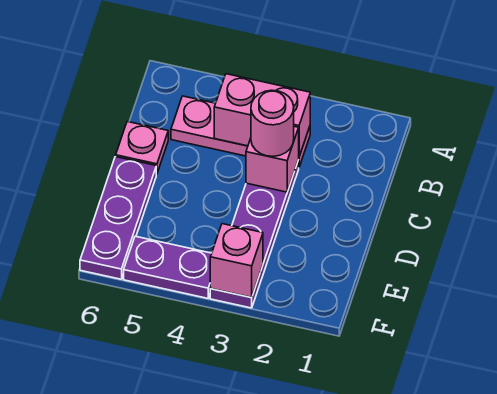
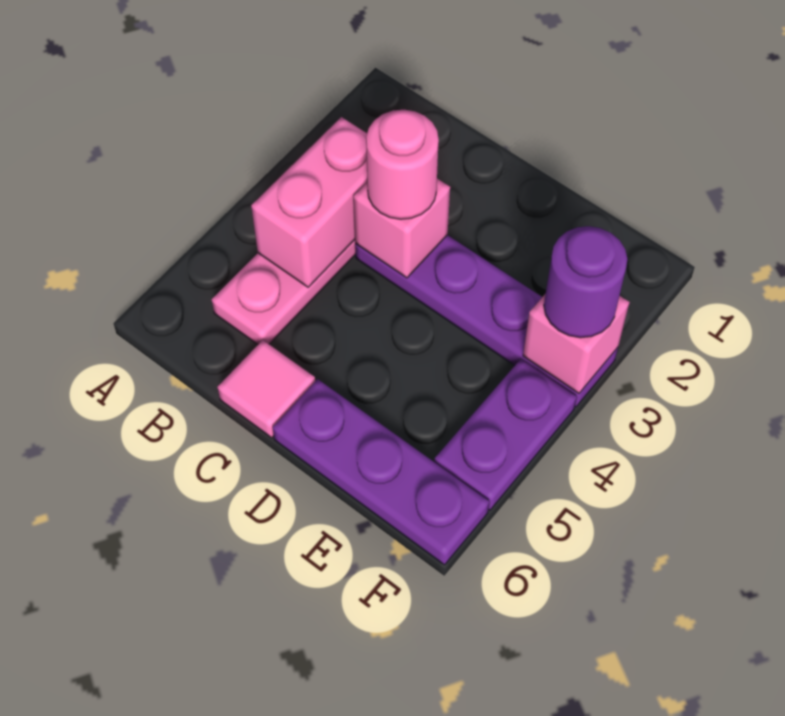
pink 1x1 plate [116,122,168,174] -> pink 1x1 tile [217,340,315,438]
none -> purple 1x1 round brick [544,226,627,338]

